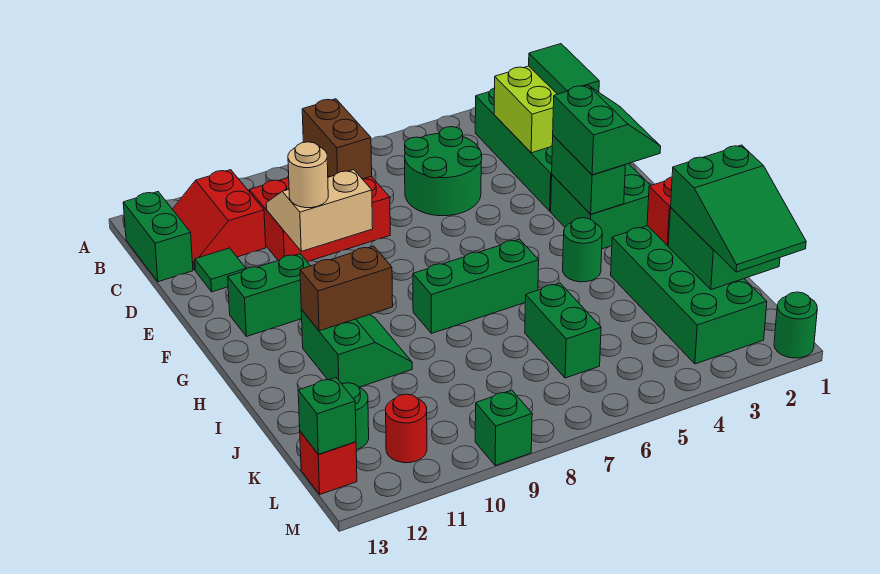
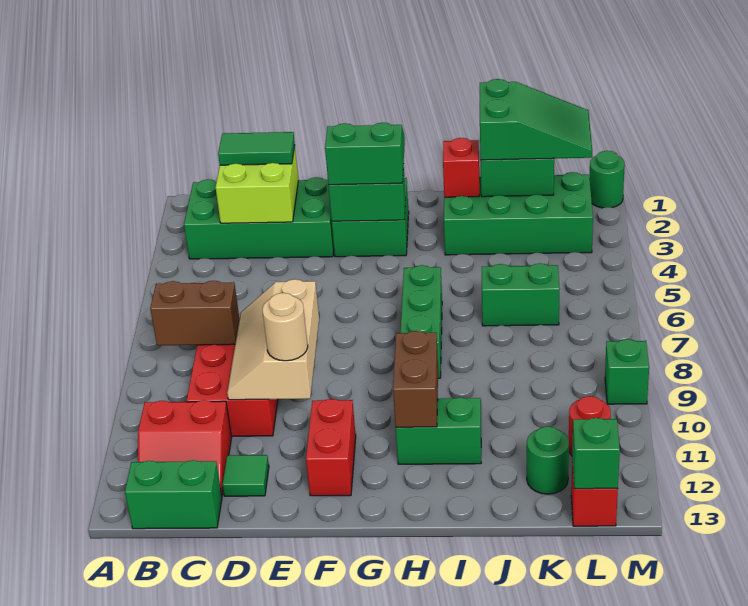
green 2x2 round brick [405,127,482,216] -> none
tan 2x2 slope [266,170,373,251] -> tan 2x3 slope [227,279,319,400]
green 1x2 brick [228,254,310,337] -> red 1x2 brick [306,399,356,496]
green 1x1 round brick [563,218,602,282] -> none

